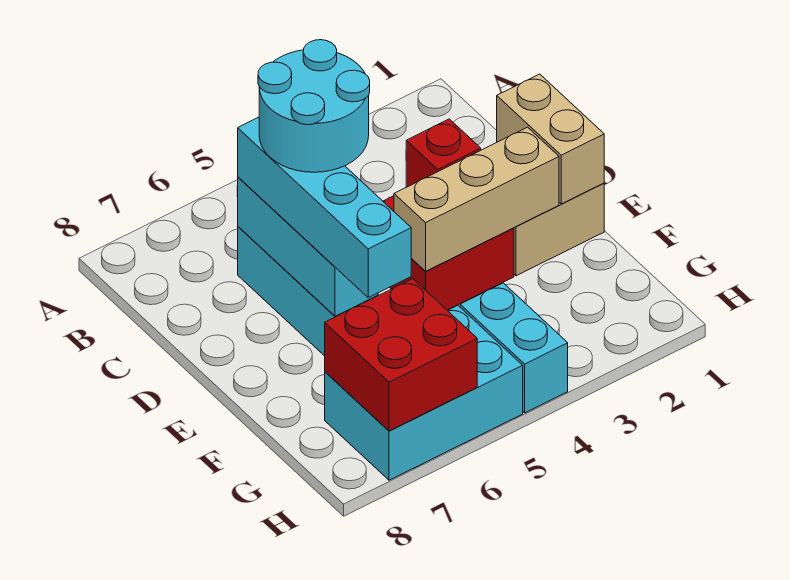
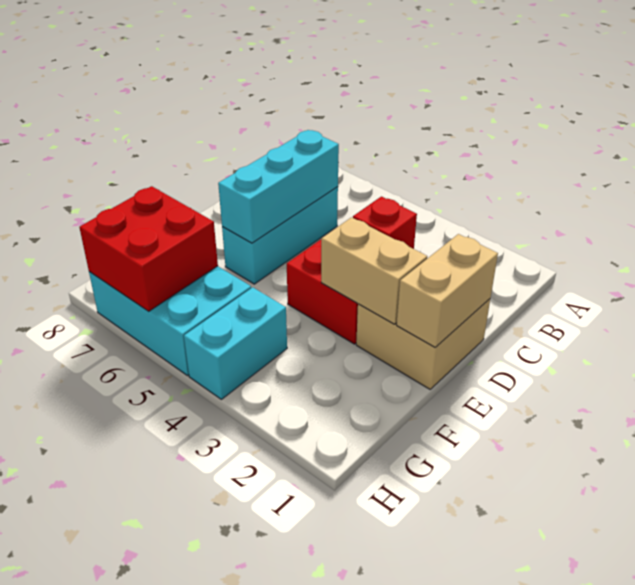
cyan 2x2 round brick [258,40,370,172] -> none
cyan 1x4 brick [238,117,411,298] -> none
tan 1x3 brick [394,127,559,271] -> tan 1x2 brick [321,217,427,324]

